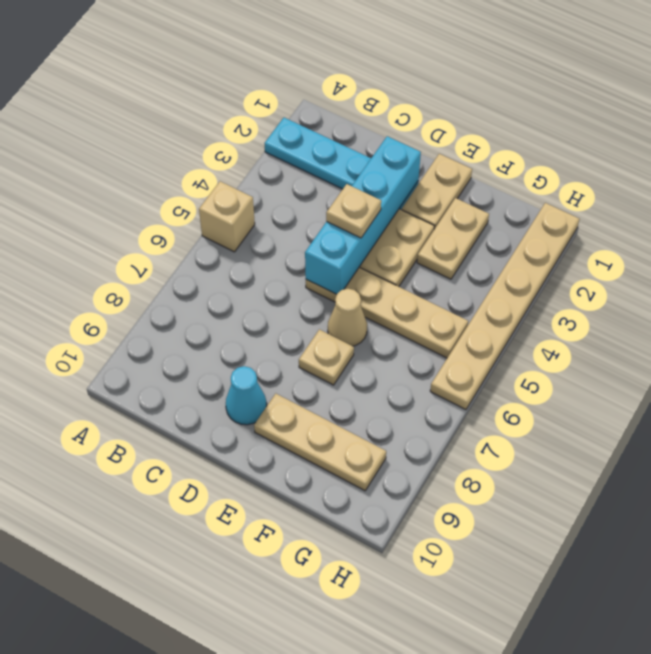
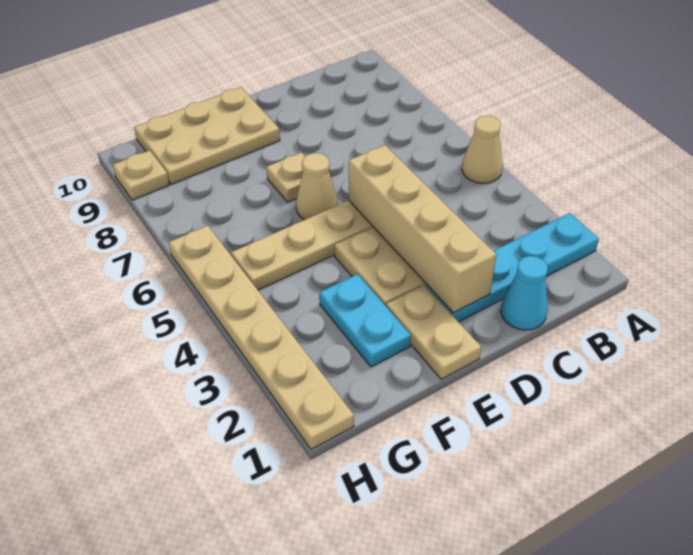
tan 1x1 brick [199,181,255,252] -> tan 1x1 cone [462,116,503,183]
cyan 1x4 brick [305,136,421,294] -> tan 1x4 brick [349,145,496,313]
tan 1x1 plate [326,184,381,238] -> tan 1x1 plate moved to [113,150,169,200]
cyan 1x1 cone [226,366,267,425] -> cyan 1x1 cone moved to [501,256,548,330]
tan 1x3 plate [254,394,386,491] -> tan 2x3 plate [134,87,280,184]
tan 1x2 plate [417,198,489,279] -> cyan 1x2 plate [319,274,411,367]

